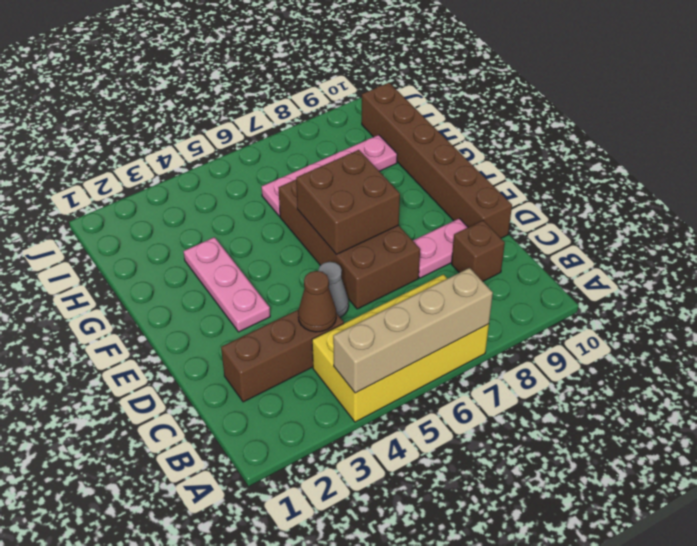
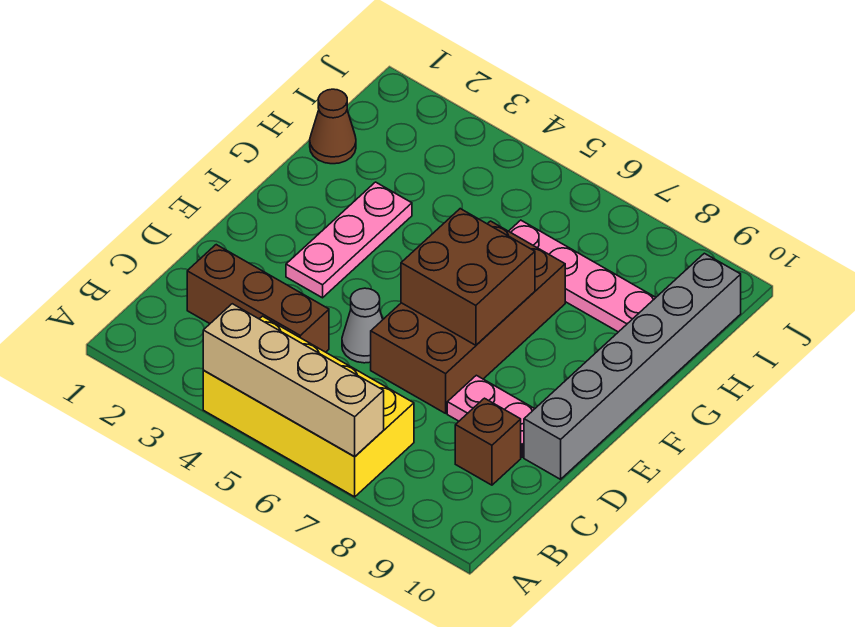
brown 1x1 cone [298,271,336,332] -> brown 1x1 cone moved to [310,89,356,164]
brown 1x6 brick [362,83,512,238] -> grey 1x6 brick [524,253,741,479]

